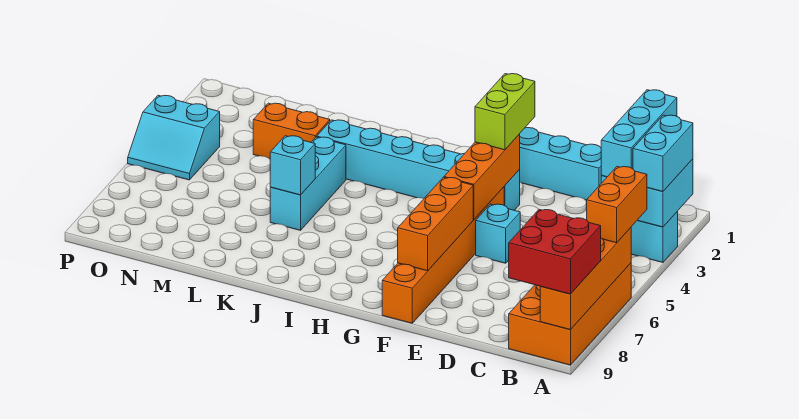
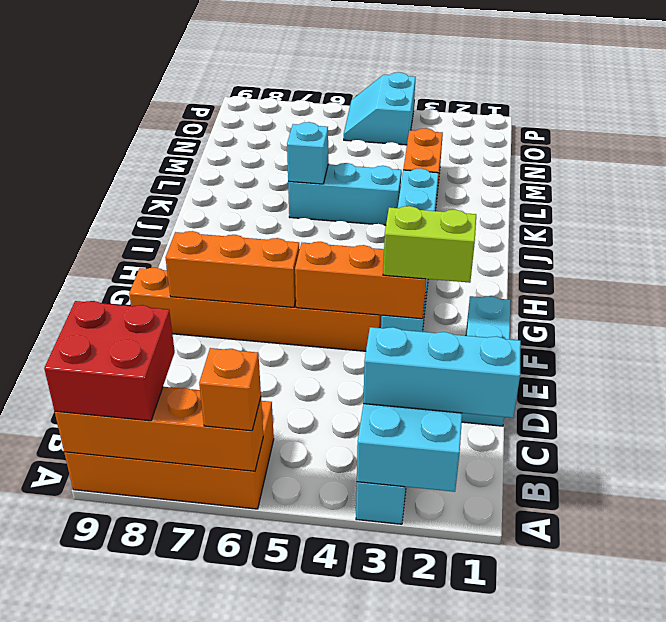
cyan 1x2 brick [633,115,693,192] -> none
orange 1x2 brick [587,167,647,243] -> orange 1x1 brick [199,348,261,431]
cyan 1x1 brick [476,204,520,263] -> none

